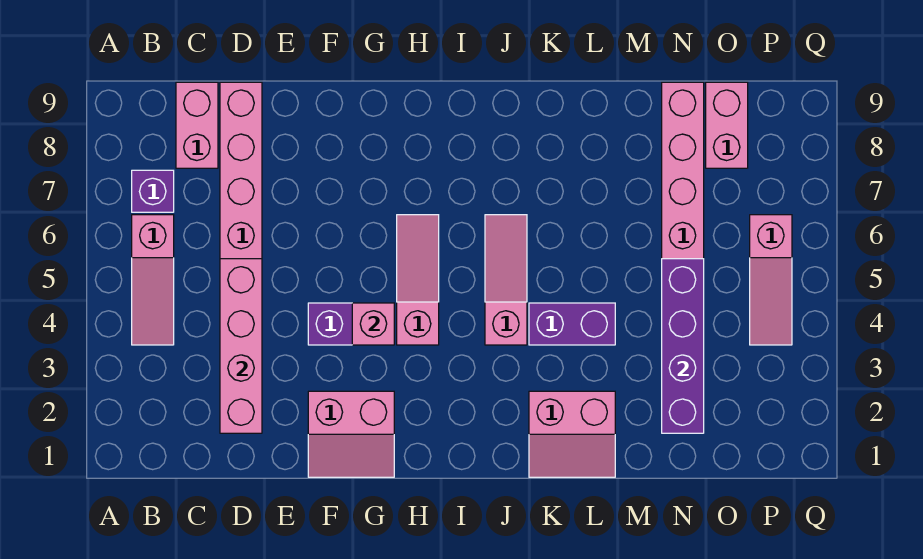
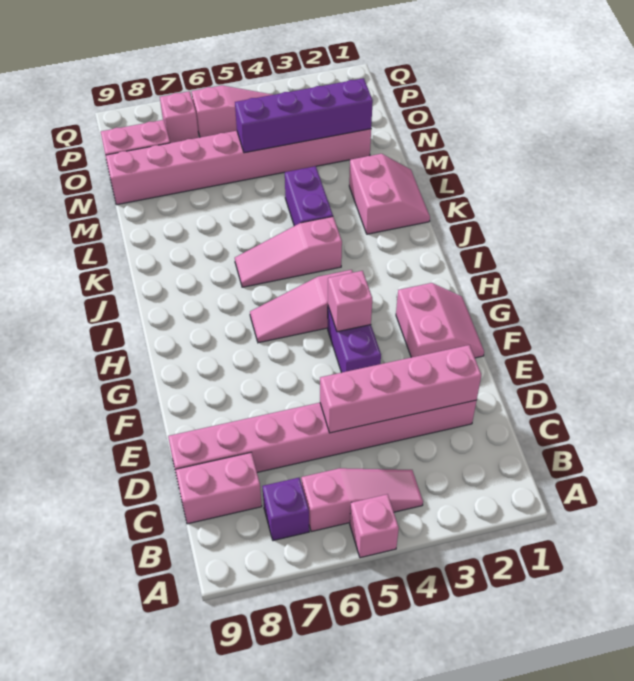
none -> pink 1x1 brick [350,494,399,558]
none -> pink 1x1 brick [160,91,199,143]

